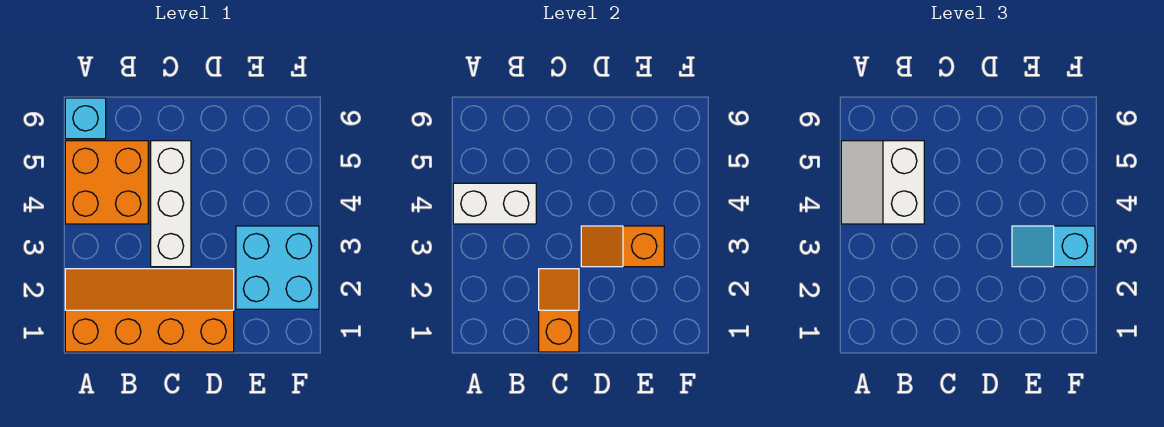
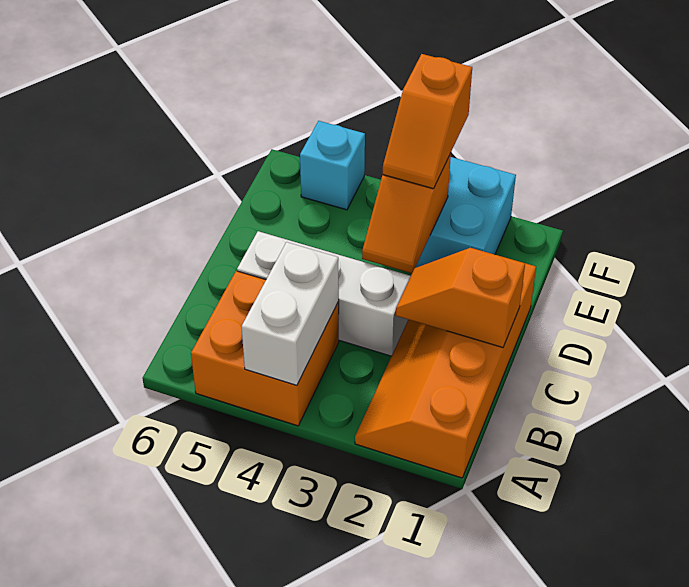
white 2x2 slope [841,141,924,224] -> none
cyan 1x1 brick [65,98,106,139] -> cyan 1x1 brick moved to [300,121,365,210]
cyan 1x2 slope [1012,226,1095,267] -> orange 1x2 slope [383,54,472,189]

